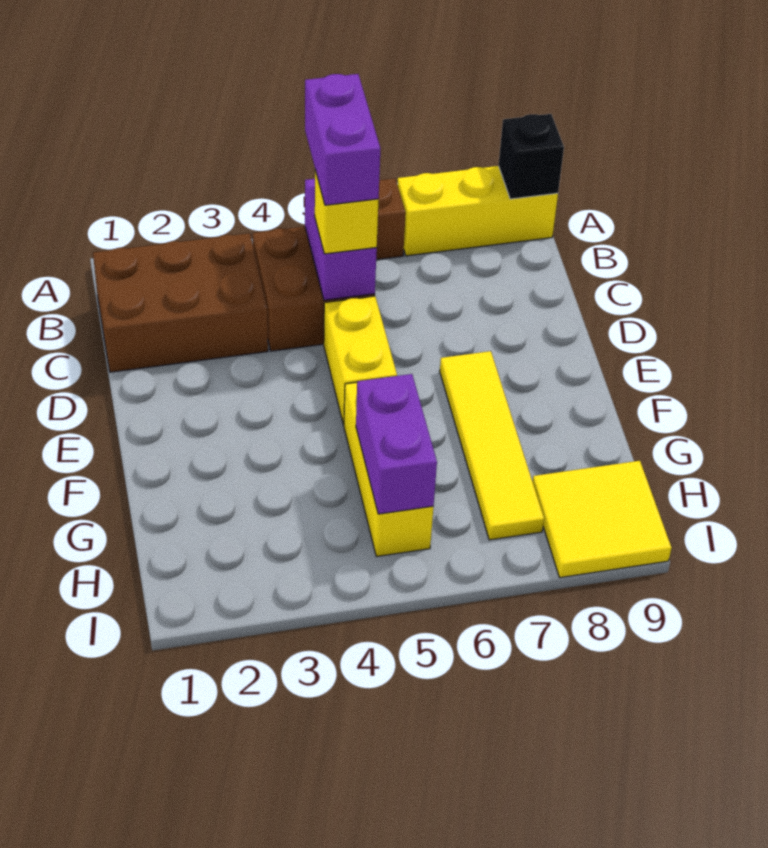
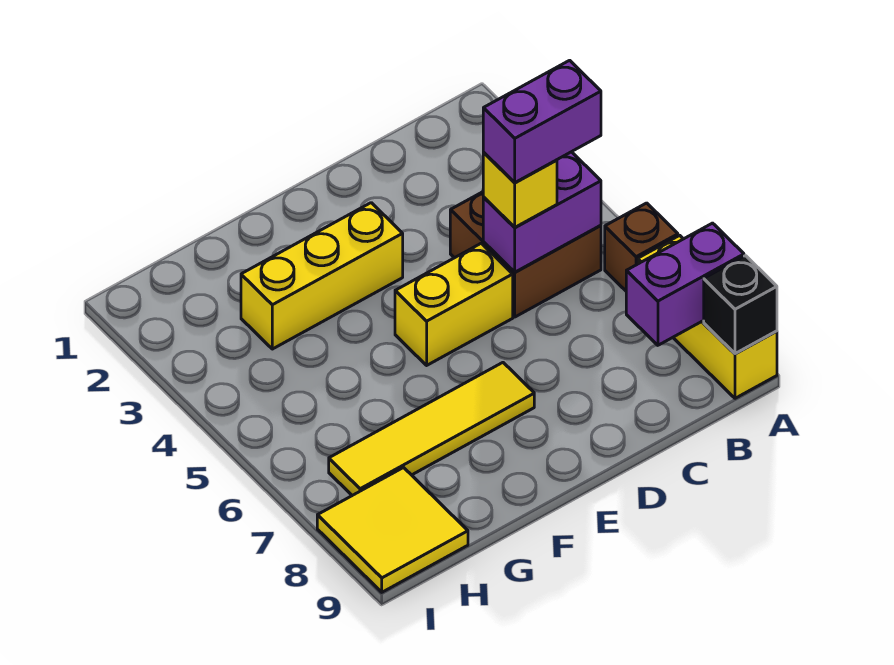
brown 2x3 brick [93,233,268,372] -> none
yellow 1x3 brick [344,382,433,557] -> yellow 1x3 brick moved to [241,203,403,349]
purple 1x2 brick [356,374,437,514] -> purple 1x2 brick moved to [626,223,744,345]

